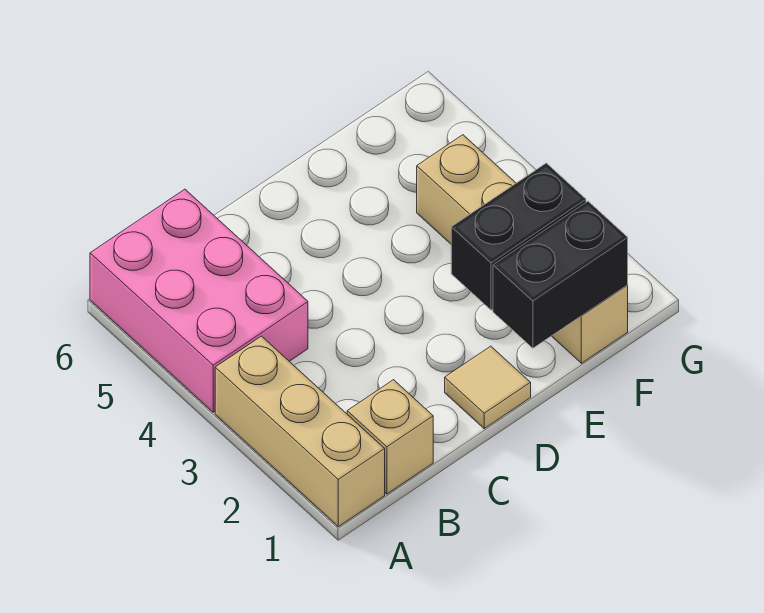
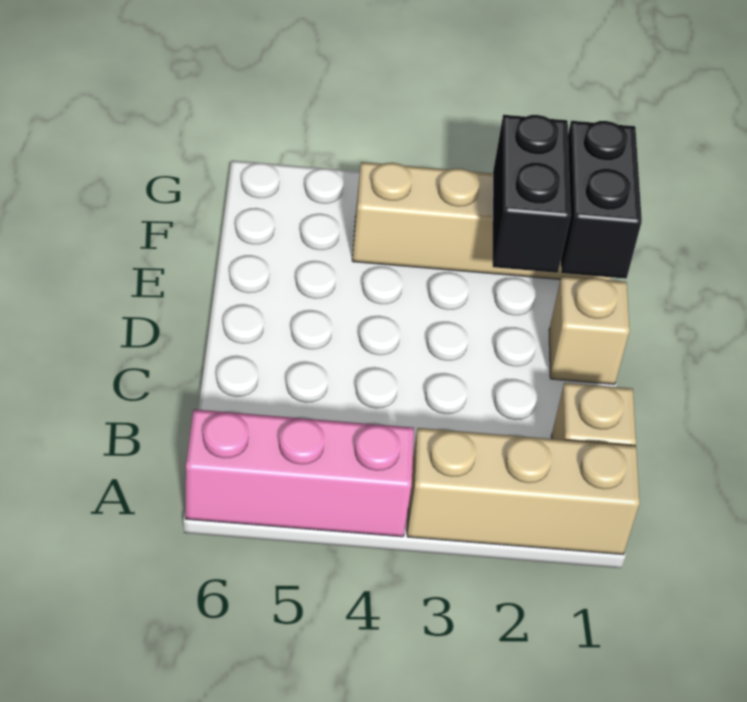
pink 2x3 brick [90,189,308,412] -> pink 1x3 brick [186,409,414,537]
tan 1x1 tile [445,346,531,429] -> tan 1x1 brick [549,276,630,384]

